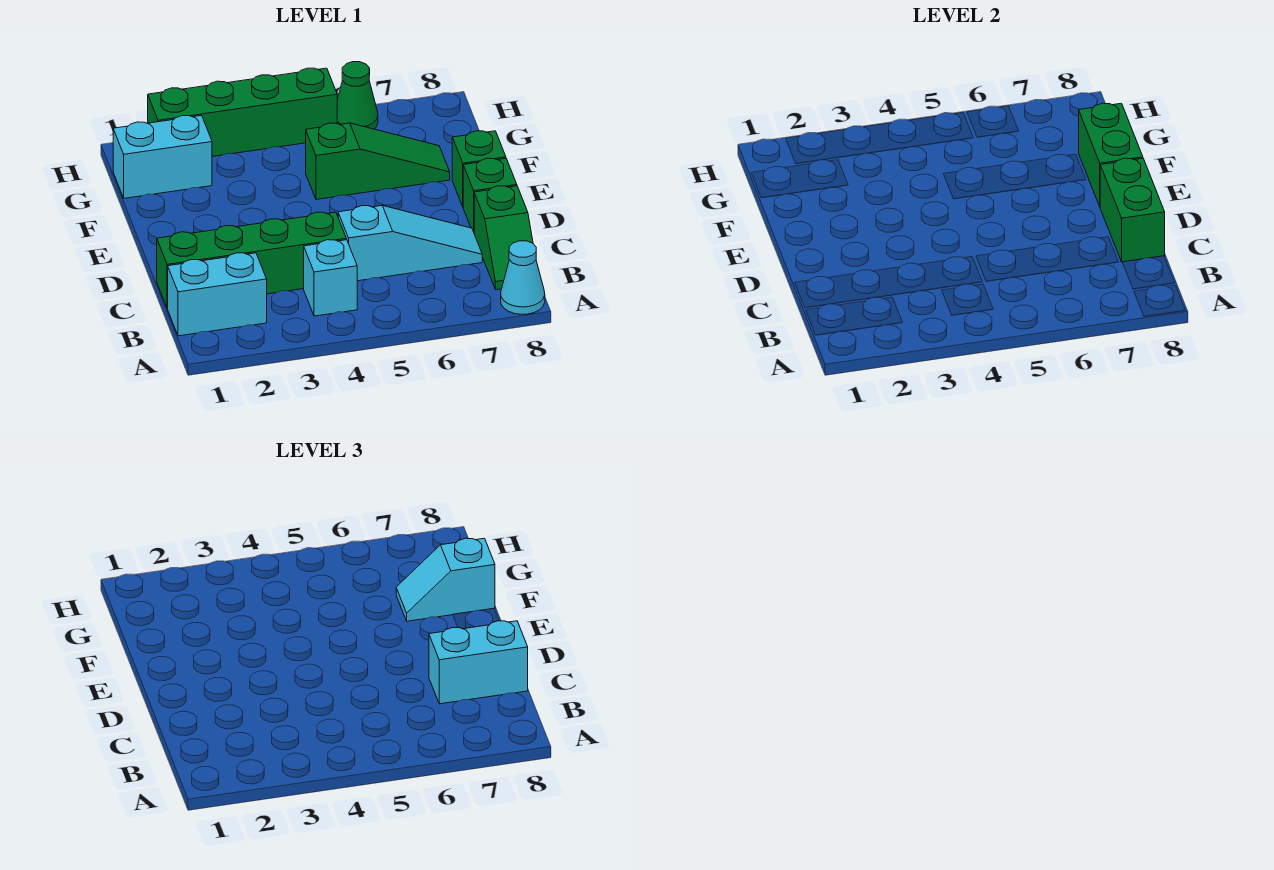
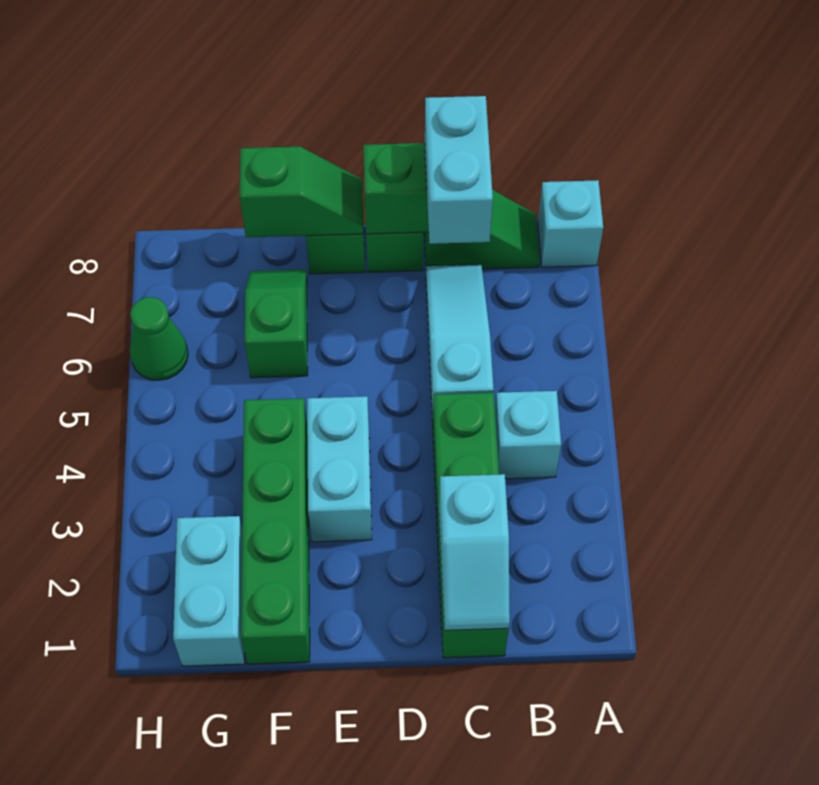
cyan 1x1 cone [501,241,545,314] -> cyan 1x1 brick [538,180,603,267]
cyan 1x2 brick [168,253,267,336] -> cyan 1x2 brick moved to [307,396,372,542]
green 1x2 brick [1079,103,1143,206] -> green 1x2 slope [240,147,363,237]
green 1x3 slope [306,123,450,200] -> green 1x2 slope [245,270,308,378]
cyan 1x2 slope [396,538,495,621] -> cyan 1x2 slope moved to [439,474,510,630]
green 1x4 brick [148,68,337,157] -> green 1x4 brick moved to [241,398,310,664]

